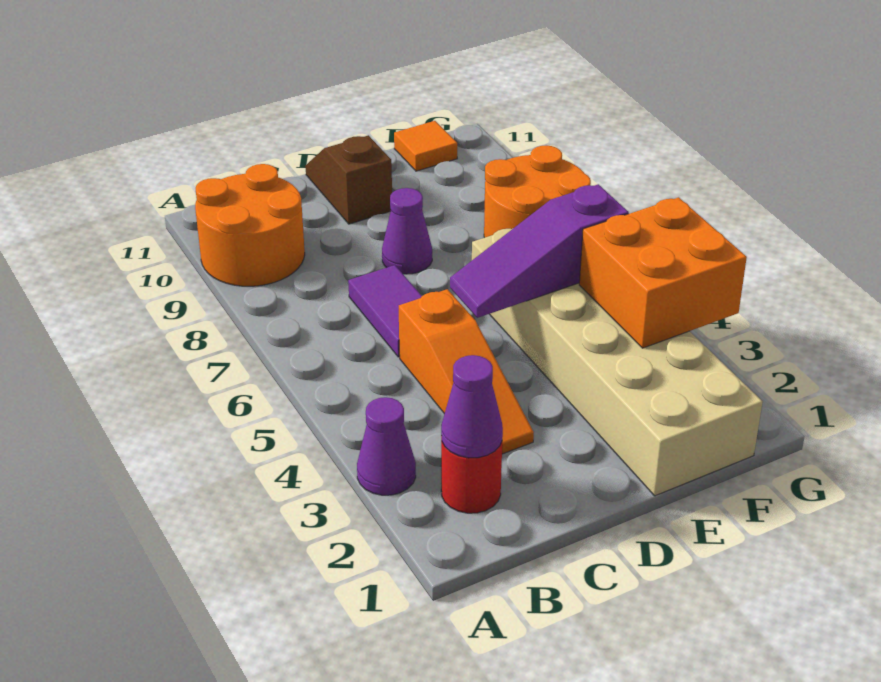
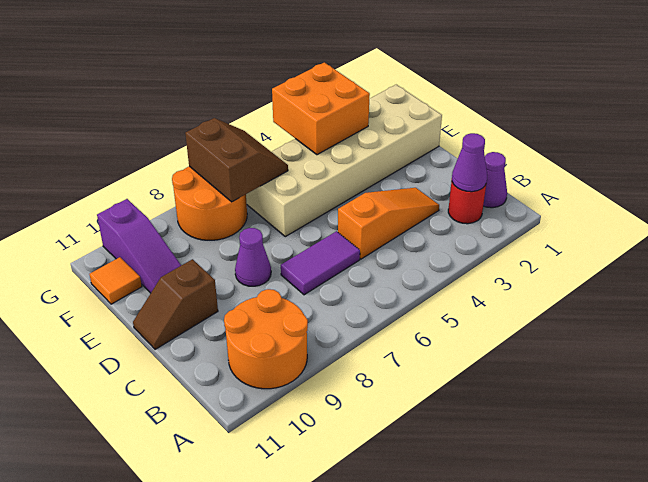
purple 1x1 cone [357,397,416,495] -> purple 1x1 cone moved to [483,152,507,208]
purple 1x3 slope [450,184,629,318] -> purple 1x3 slope moved to [97,199,181,293]
none -> brown 2x2 slope [185,118,288,202]

